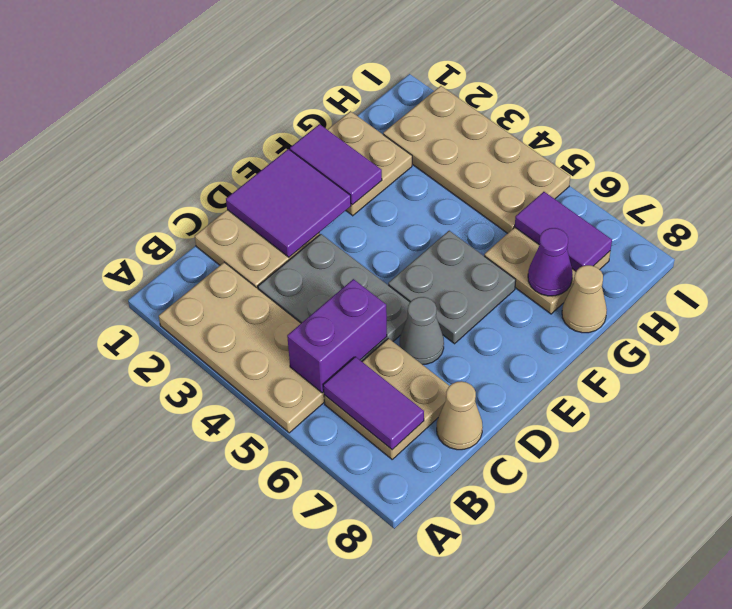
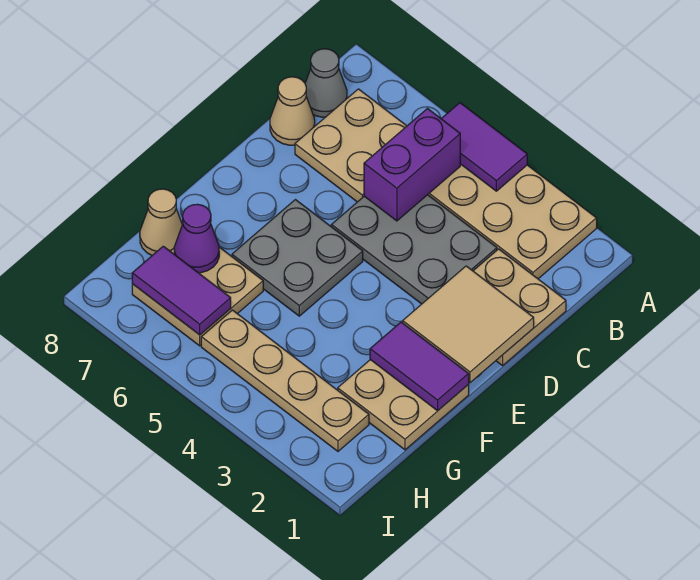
purple 1x2 tile [323,357,424,450] -> purple 1x2 tile moved to [441,103,527,191]
purple 2x2 tile [226,149,351,257] -> tan 2x2 tile [403,266,534,383]
grey 1x1 cone [400,297,444,365] -> grey 1x1 cone moved to [305,49,347,117]
tan 2x4 plate [383,86,570,233] -> tan 1x4 plate [201,310,369,451]

